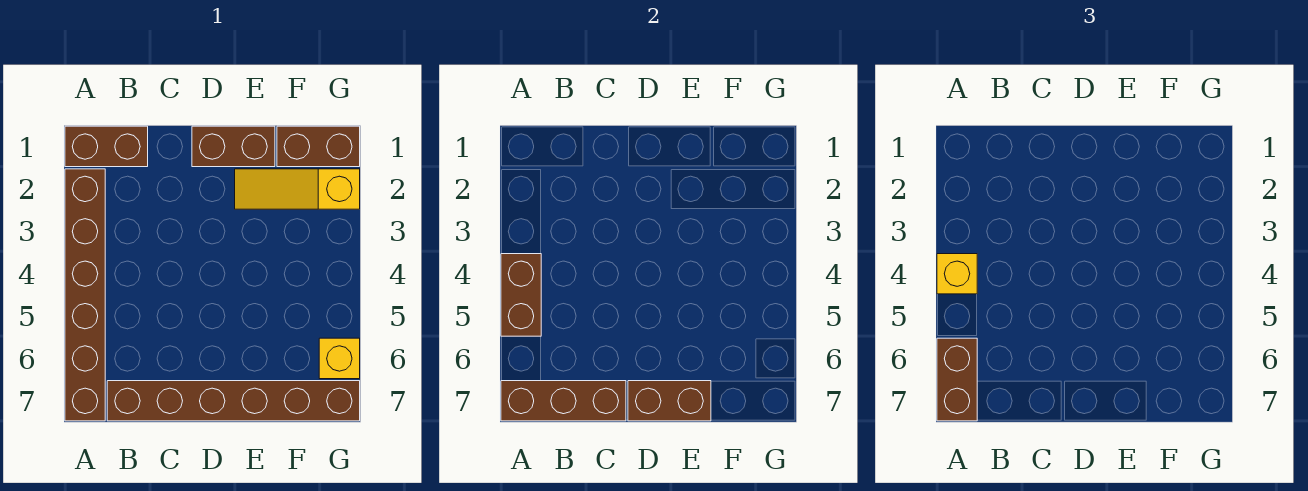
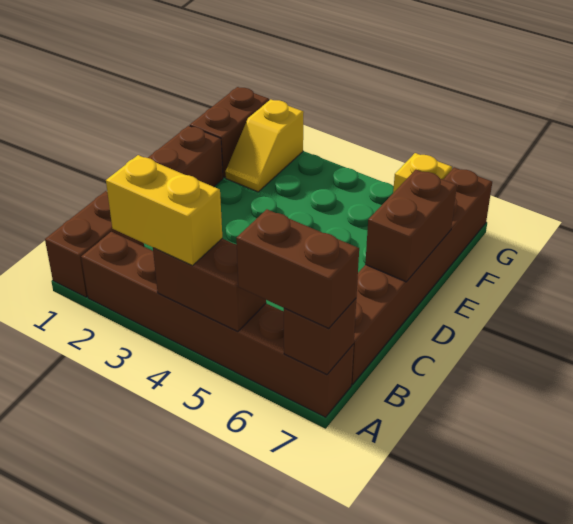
yellow 1x1 brick [937,254,977,294] -> yellow 1x2 brick [106,155,222,266]
brown 1x3 brick [501,381,626,421] -> brown 1x1 brick [284,299,356,375]
yellow 1x3 slope [235,169,360,209] -> yellow 1x2 slope [225,99,304,192]

